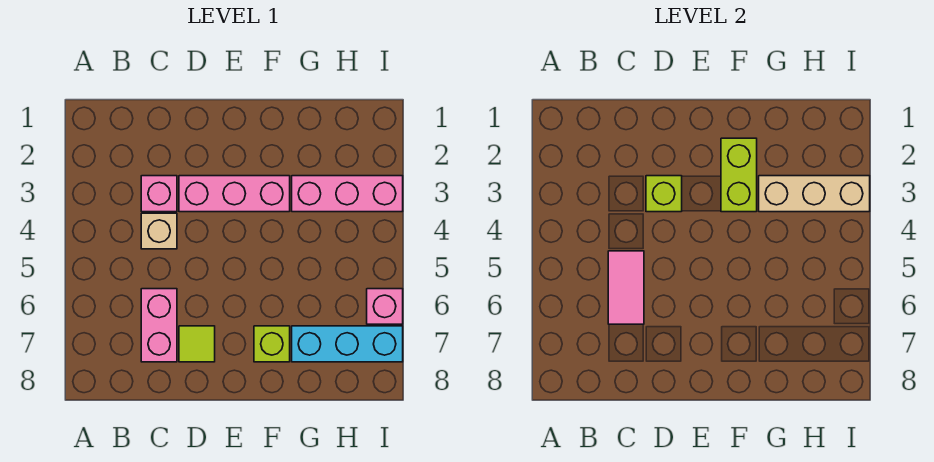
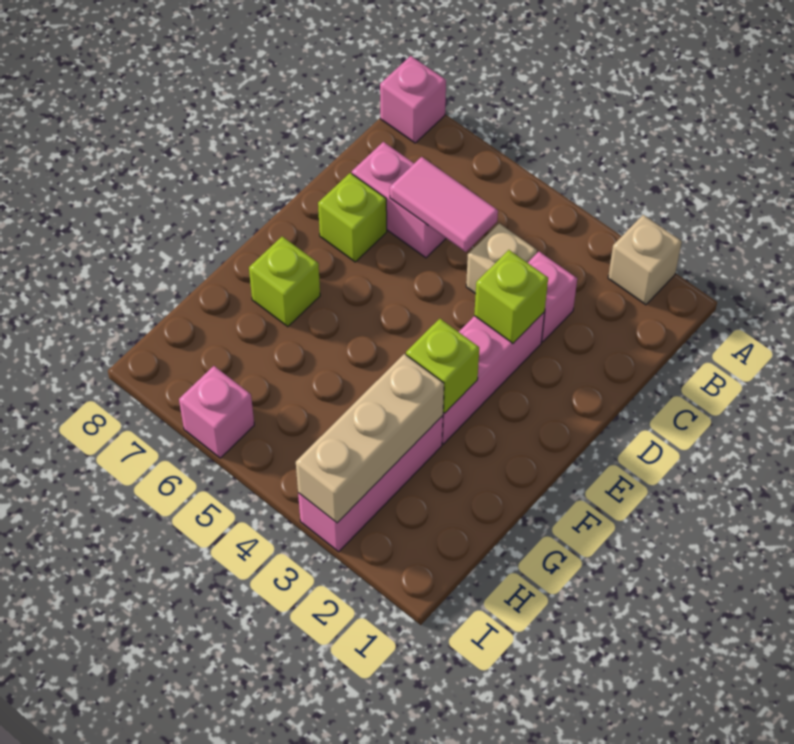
none -> tan 1x1 brick [608,215,682,305]
none -> pink 1x1 brick [380,56,446,143]
lime 1x1 tile [179,326,215,362] -> lime 1x1 brick [318,173,387,262]
lime 1x2 brick [721,138,757,212] -> lime 1x1 brick [406,319,479,413]
cyan 1x3 brick [292,326,403,362] -> none

